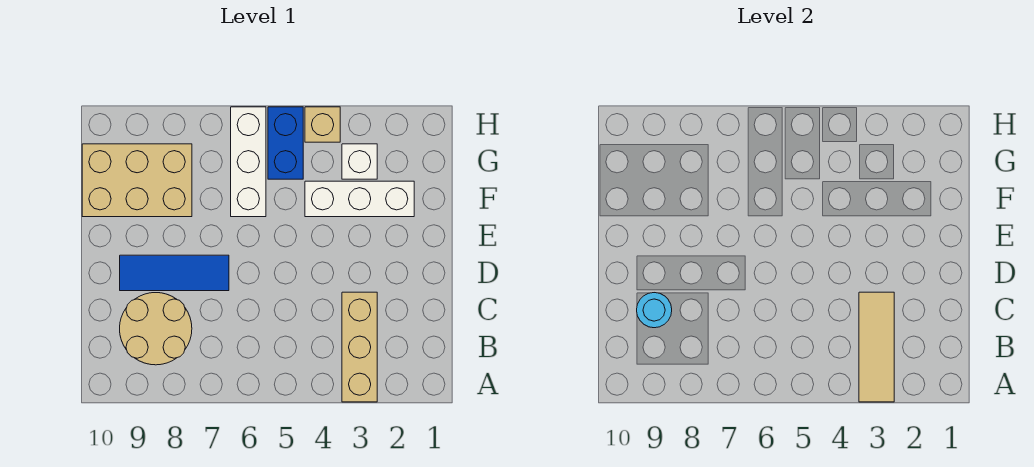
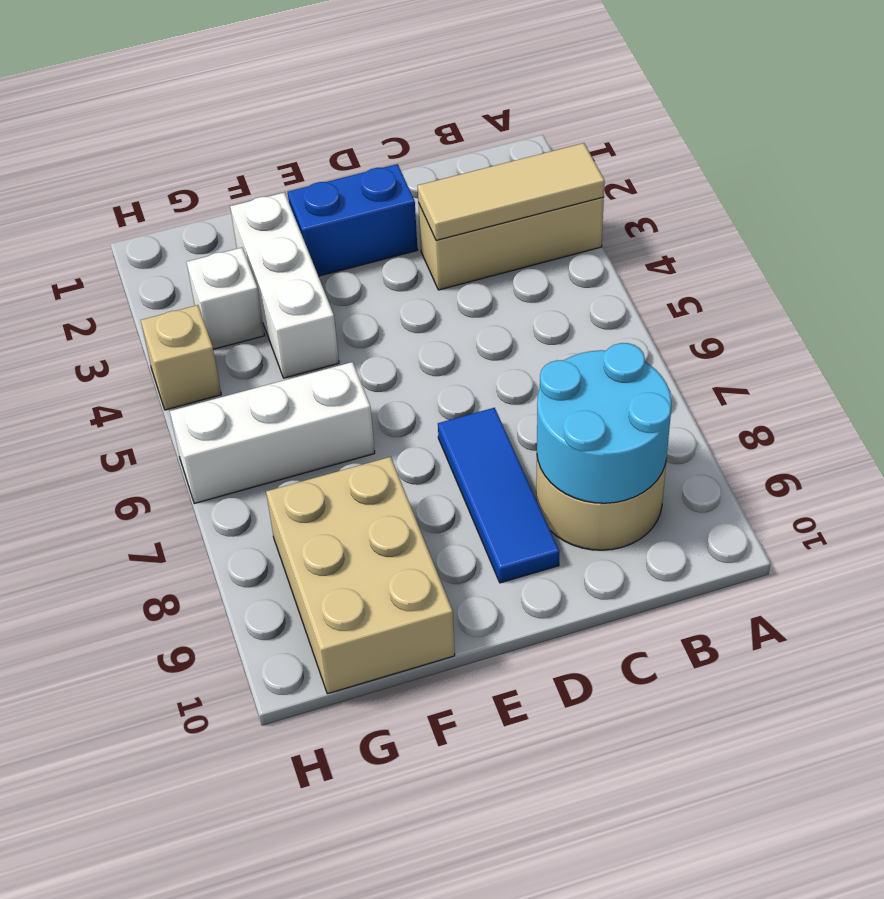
cyan 1x1 round brick [637,293,672,328] -> cyan 2x2 round brick [537,343,671,503]
blue 1x2 brick [268,107,303,179] -> blue 1x2 brick moved to [288,164,418,276]

